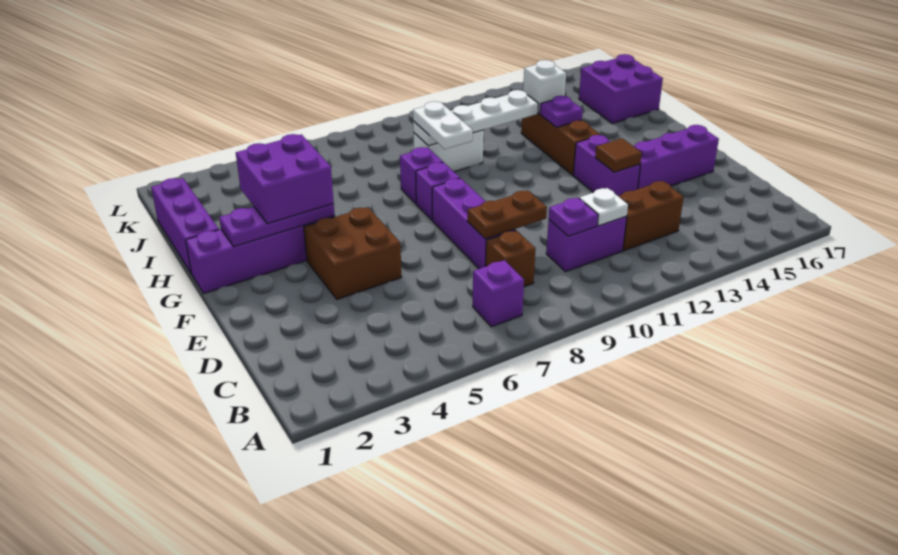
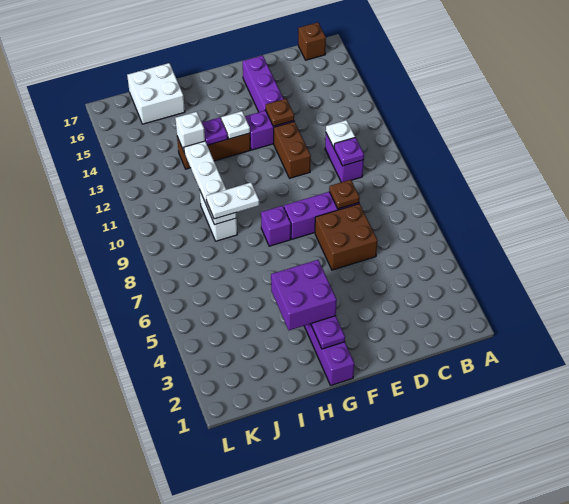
purple 1x1 brick [473,260,524,327] -> none
brown 1x1 brick [486,230,536,287] -> brown 1x1 brick moved to [298,22,326,60]
brown 1x2 brick [618,181,684,251] -> brown 1x2 brick moved to [274,122,311,178]
brown 1x2 plate [467,190,547,239] -> brown 1x1 plate [329,180,360,209]
brown 2x2 brick [304,207,402,299] -> brown 2x2 brick moved to [315,204,378,270]
brown 1x1 tile [595,138,642,172] -> brown 1x1 plate [266,99,294,126]
none -> white 1x1 plate [221,111,250,139]
purple 1x3 brick [151,178,219,274] -> none
purple 1x1 brick [400,147,443,204] -> none
purple 2x2 brick [579,54,663,123] -> white 2x2 brick [127,63,185,124]

